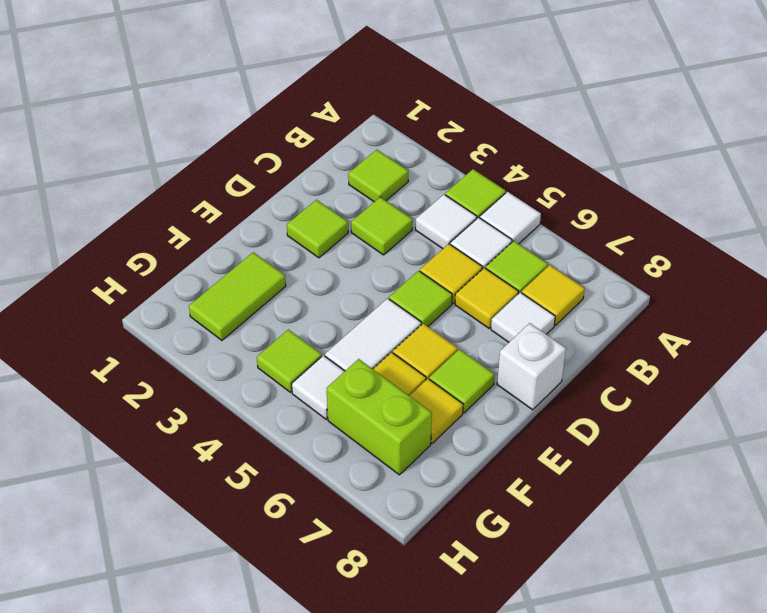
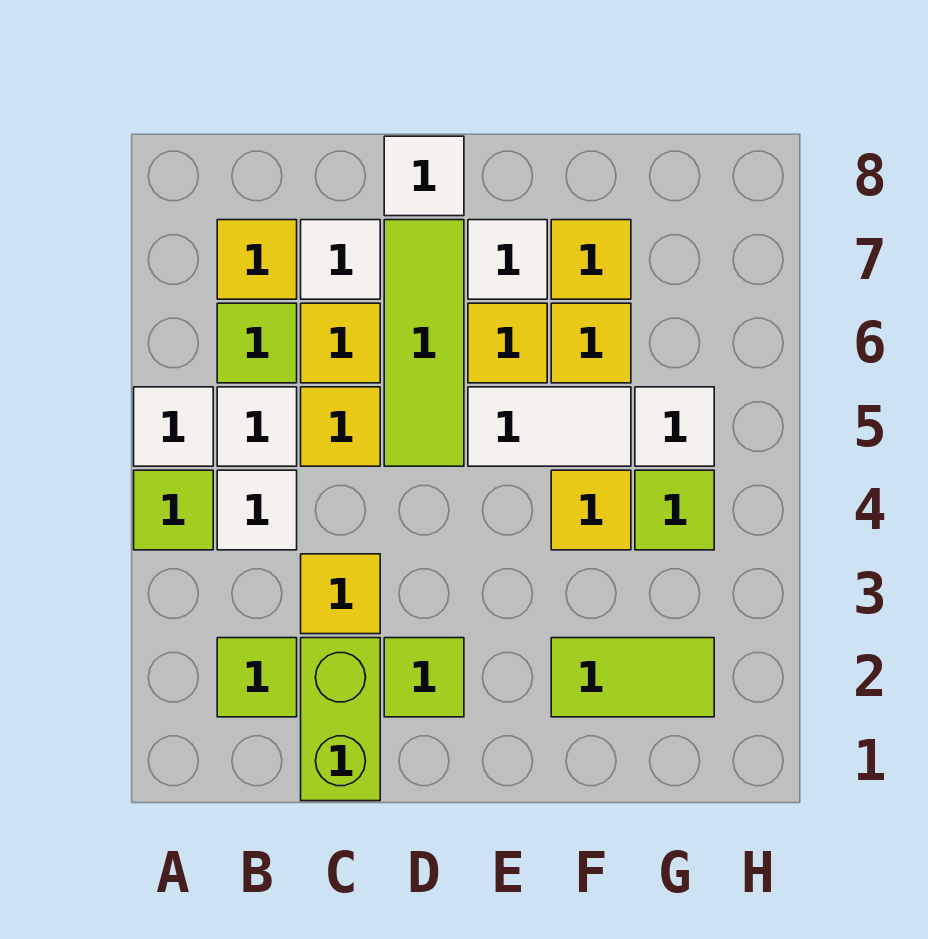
lime 1x1 tile [351,197,413,255] -> yellow 1x1 tile [301,554,380,634]
lime 1x1 tile [389,271,452,326] -> lime 1x3 tile [384,220,464,466]
white 1x1 brick [497,323,566,410] -> white 1x1 tile [384,136,464,216]
lime 1x1 tile [429,349,495,413] -> white 1x1 tile [468,220,547,299]
none -> yellow 1x1 tile [551,470,631,550]
lime 1x2 brick [327,359,432,475] -> lime 1x2 brick moved to [301,638,380,801]

